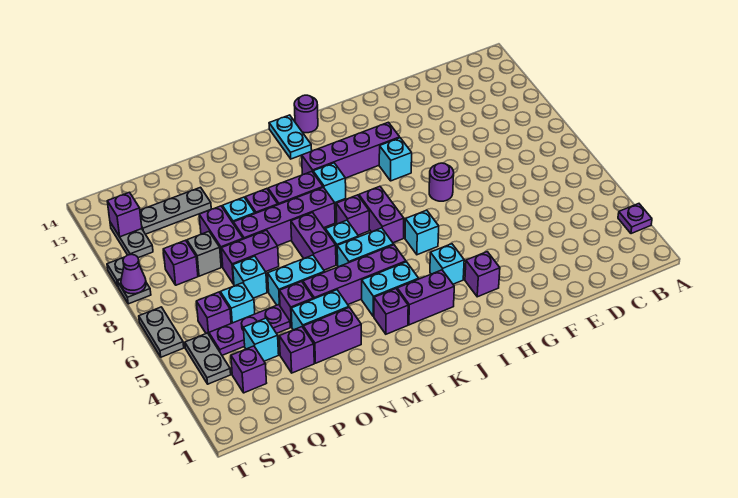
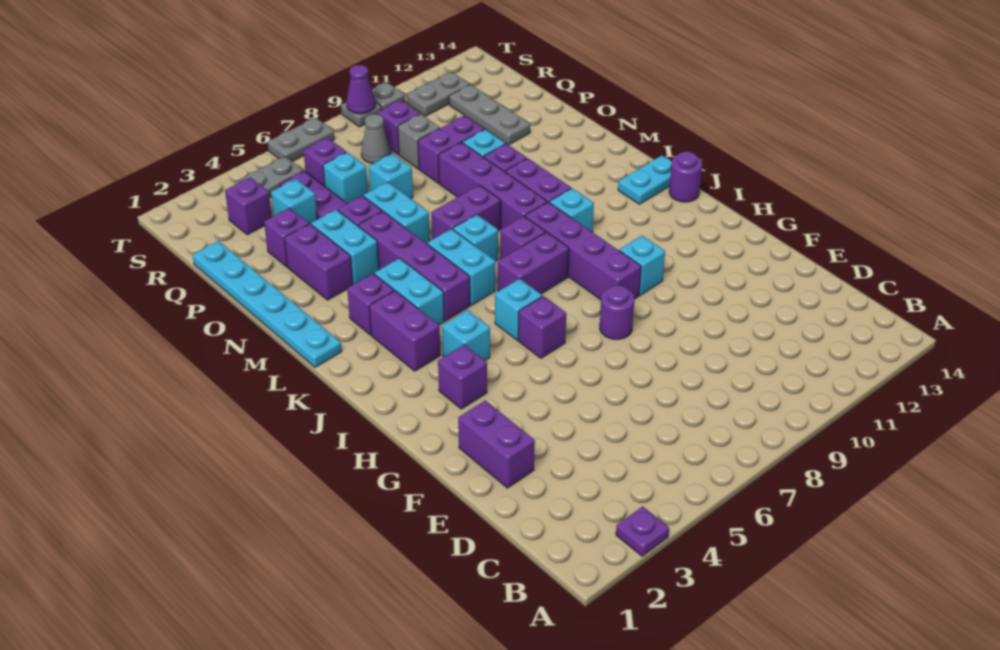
purple 1x4 brick [302,122,400,178] -> purple 1x4 brick moved to [525,202,641,300]
none -> cyan 1x6 plate [193,241,342,367]
purple 1x2 brick [221,230,279,284] -> purple 1x2 brick moved to [458,400,535,488]
none -> grey 1x1 cone [361,114,391,164]
purple 1x1 brick [107,192,142,237] -> purple 1x1 brick moved to [518,296,566,358]

